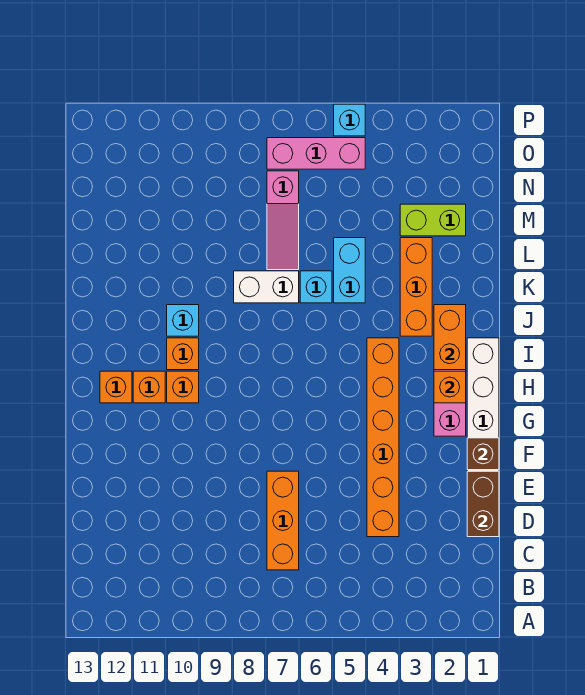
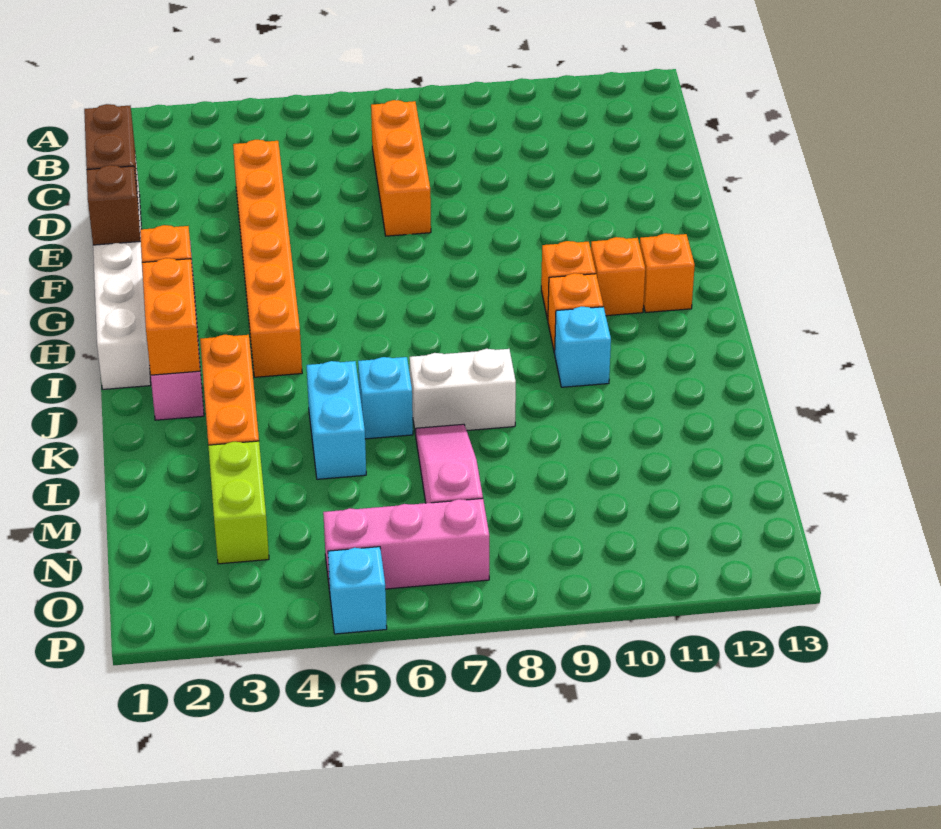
lime 1x2 brick [400,204,466,236] -> lime 1x2 brick turned to [208,441,269,564]

